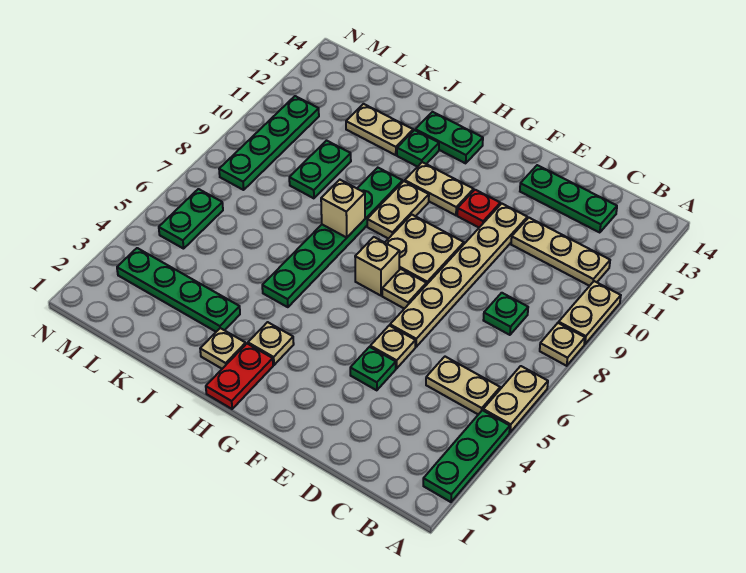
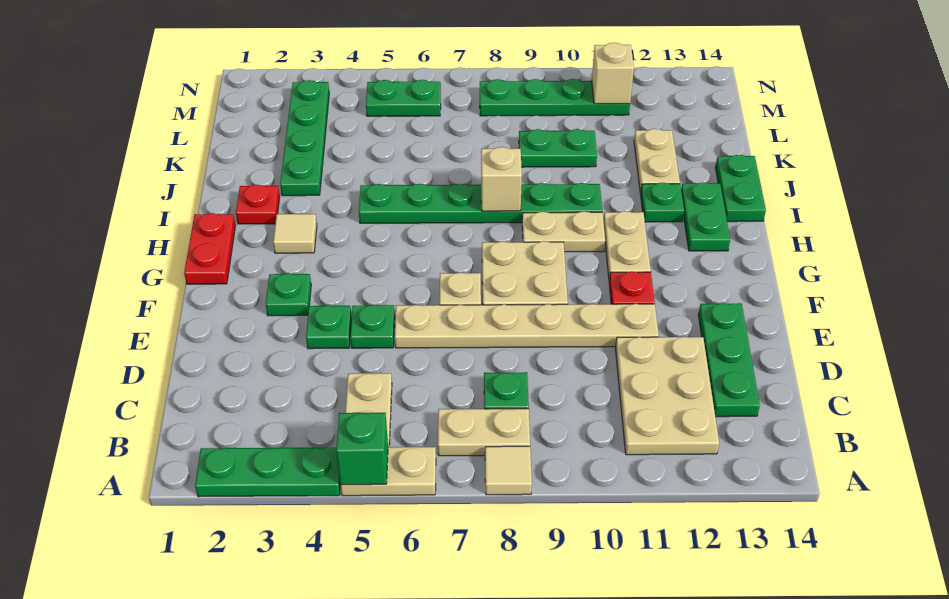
none -> green 1x1 brick [336,413,388,485]
tan 1x1 plate [540,323,585,366] -> tan 1x1 tile [485,446,532,495]
tan 1x2 plate [559,281,621,344] -> tan 1x2 plate moved to [438,409,530,456]
tan 1x3 plate [511,218,610,286] -> tan 2x3 plate [615,337,719,455]
tan 1x1 plate [370,326,415,368] -> green 1x1 plate [350,305,395,348]
none -> green 1x1 plate [266,274,311,316]
tan 1x1 brick [355,237,400,296] -> tan 1x1 brick moved to [592,43,634,104]
red 1x2 plate [206,344,273,409] -> red 1x2 plate turned to [184,213,236,284]
tan 1x1 plate [248,322,294,365] -> tan 1x1 tile [273,214,317,253]
tan 1x1 plate [200,328,246,369] -> red 1x1 plate [236,185,280,224]
none -> green 1x2 plate [715,155,766,222]

